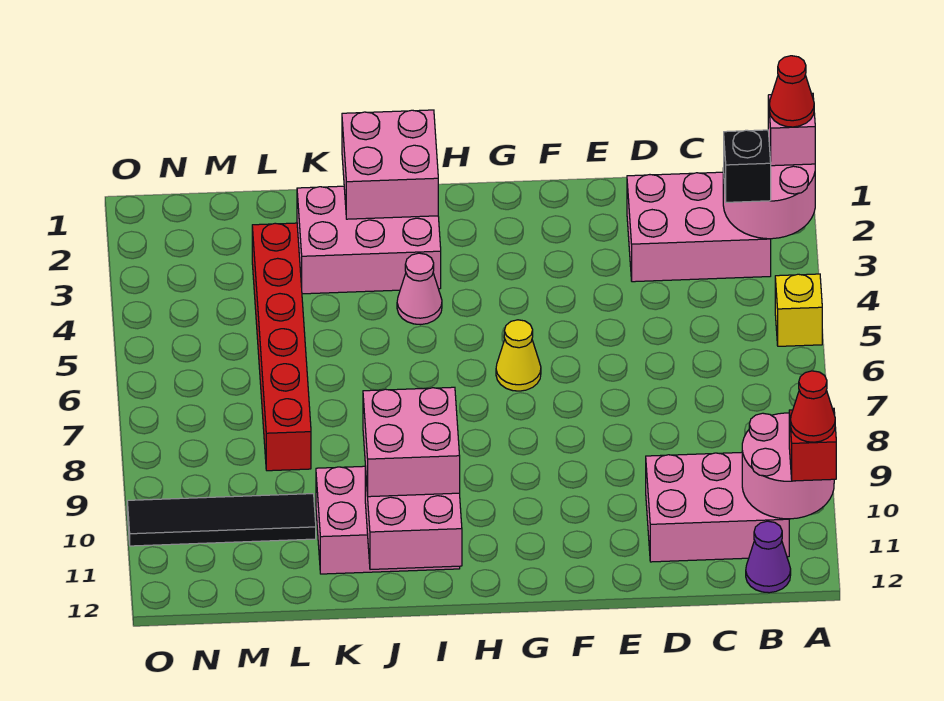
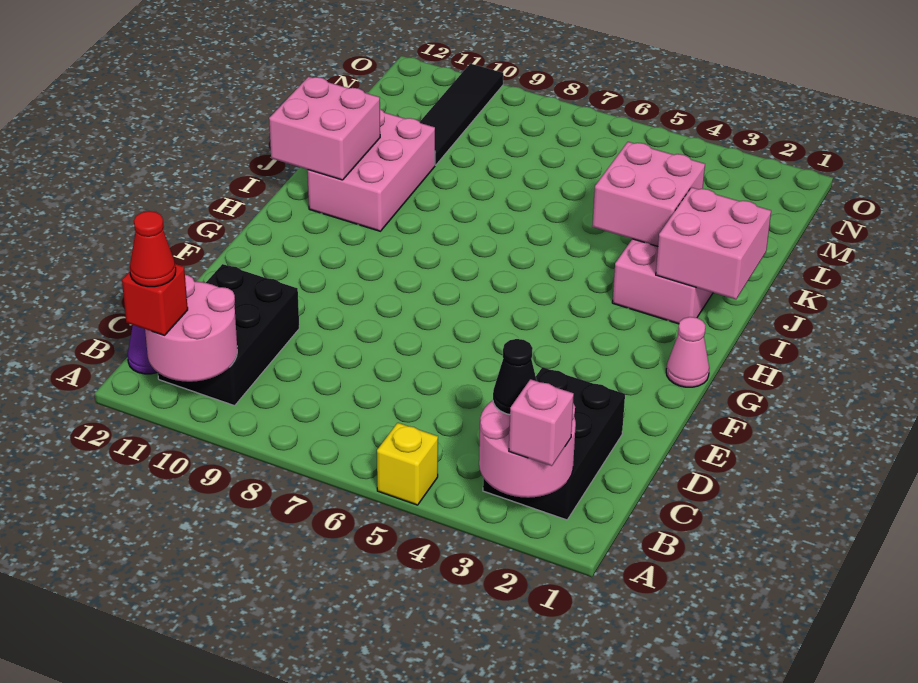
red 1x1 cone [769,56,814,127] -> none
pink 2x3 brick [627,172,771,282] -> black 2x3 brick [483,367,625,520]
black 1x1 brick [724,130,771,202] -> black 1x1 cone [493,339,537,415]
pink 2x3 brick [646,452,789,562] -> black 2x3 brick [158,264,299,406]
yellow 1x1 cone [496,320,541,391] -> none
pink 1x1 cone [397,253,442,325] -> pink 1x1 cone moved to [666,317,709,387]
pink 2x2 brick [363,387,460,497] -> pink 2x2 brick moved to [592,142,705,246]
red 1x6 brick [252,223,311,471] -> none

